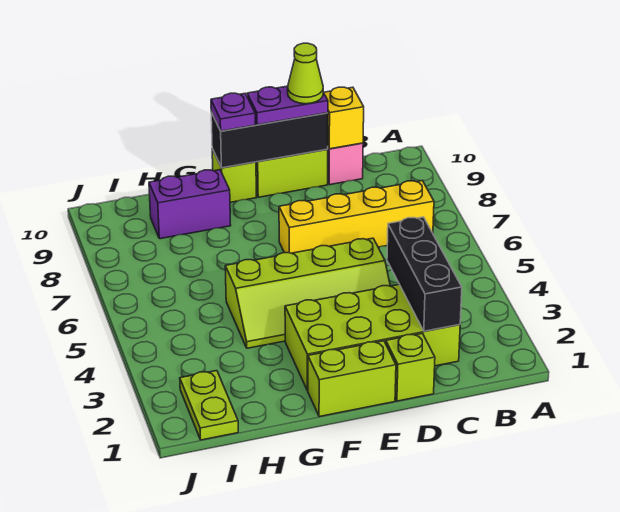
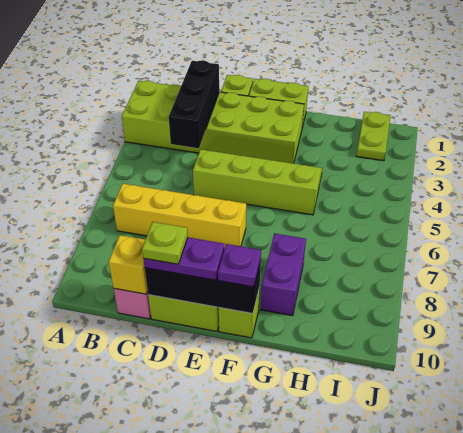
lime 2x4 brick [285,284,460,391] -> lime 2x6 brick [122,81,304,164]
lime 1x1 cone [288,43,324,104] -> lime 1x1 plate [142,222,188,264]
purple 1x2 brick [149,170,231,239] -> purple 1x2 brick turned to [261,233,306,316]

